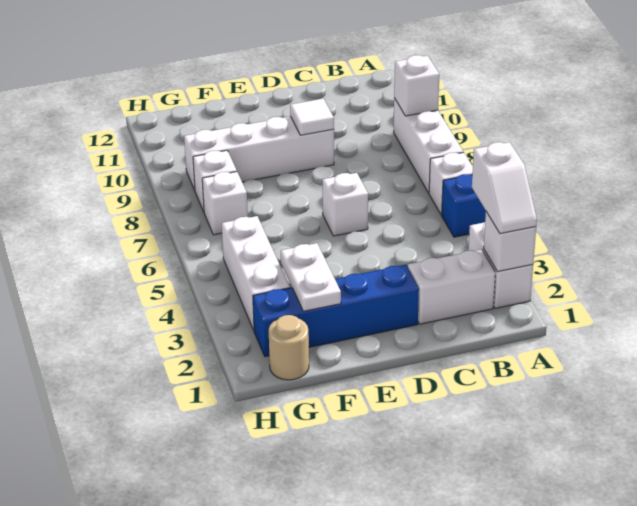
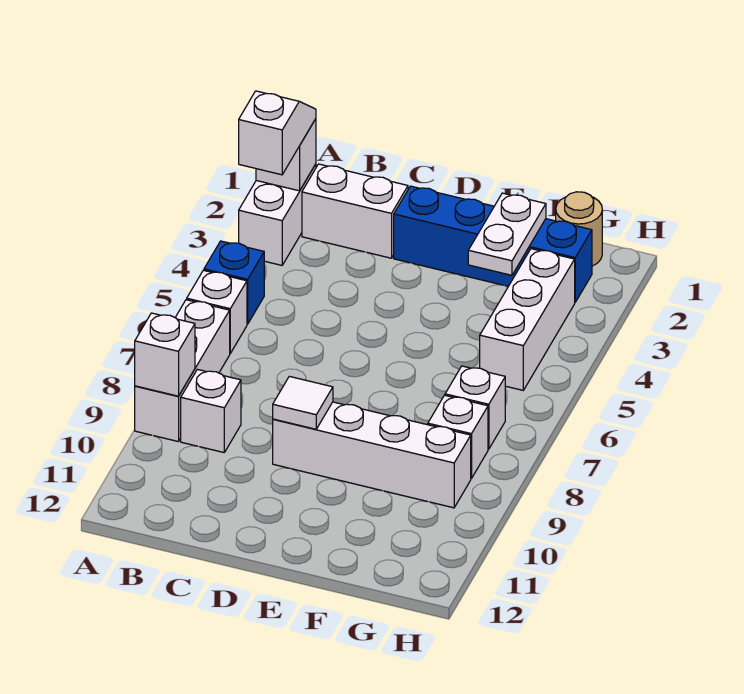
white 1x1 brick [322,173,368,236] -> white 1x1 brick moved to [181,369,241,452]

